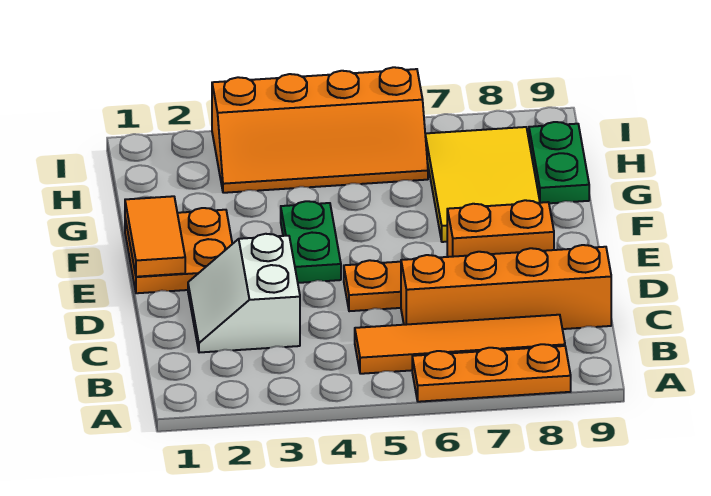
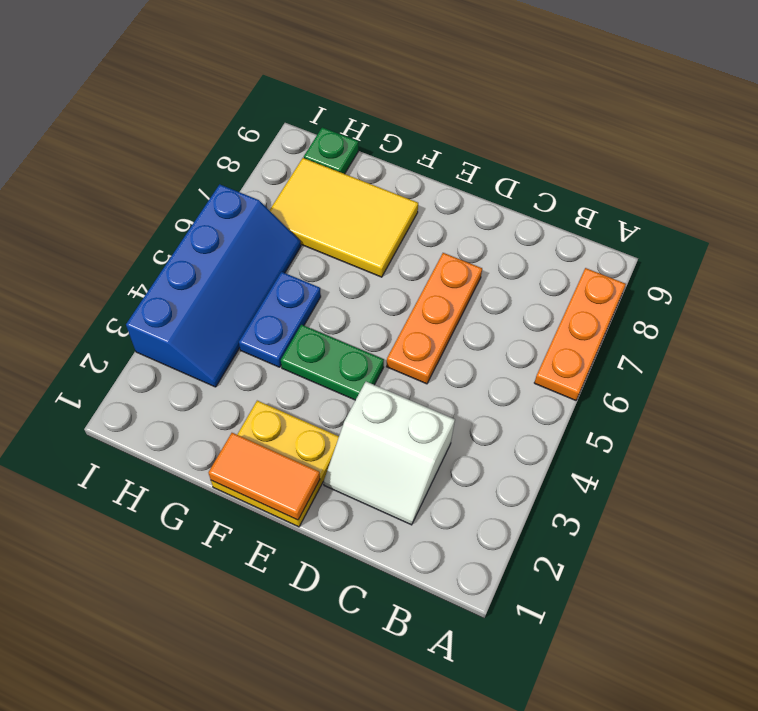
orange 1x4 tile [355,315,565,374] -> none
orange 1x4 brick [401,245,611,329] -> none
orange 1x2 brick [447,200,554,257] -> none
orange 2x2 plate [125,208,232,293] -> yellow 2x2 plate [211,401,339,527]
none -> blue 1x2 plate [239,272,321,367]
green 1x2 plate [529,122,589,203] -> green 1x1 plate [304,127,358,174]
orange 2x4 slope [212,67,428,193] -> blue 2x4 slope [126,184,301,387]

